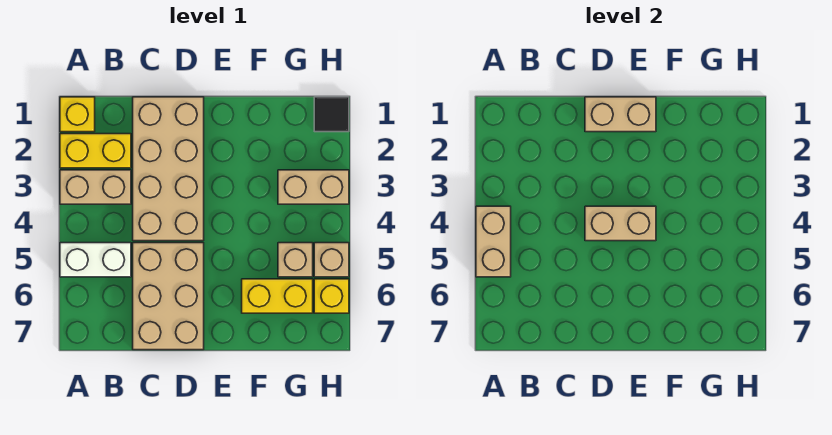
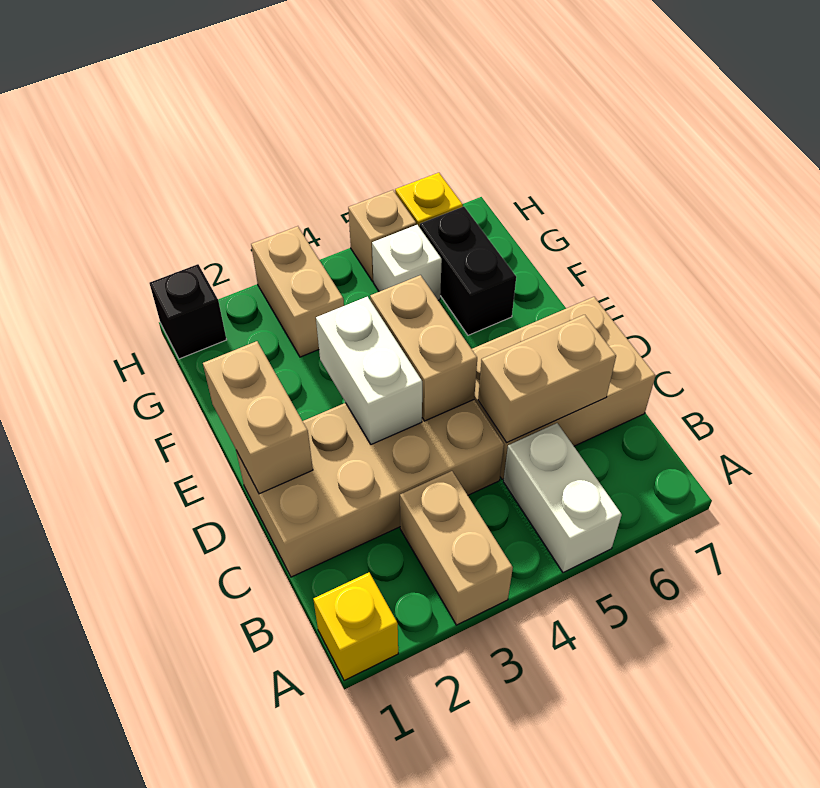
yellow 1x2 brick [60,134,131,168] -> none
tan 1x2 brick [476,206,511,277] -> tan 1x2 brick moved to [478,315,616,443]
none -> white 1x2 brick [316,297,422,445]
yellow 1x2 brick [242,279,313,313] -> black 1x2 brick [420,206,516,335]
tan 1x1 brick [278,243,313,277] -> white 1x1 brick [372,225,442,300]
black 1x1 tile [314,97,349,132] -> black 1x1 brick [150,264,227,359]

